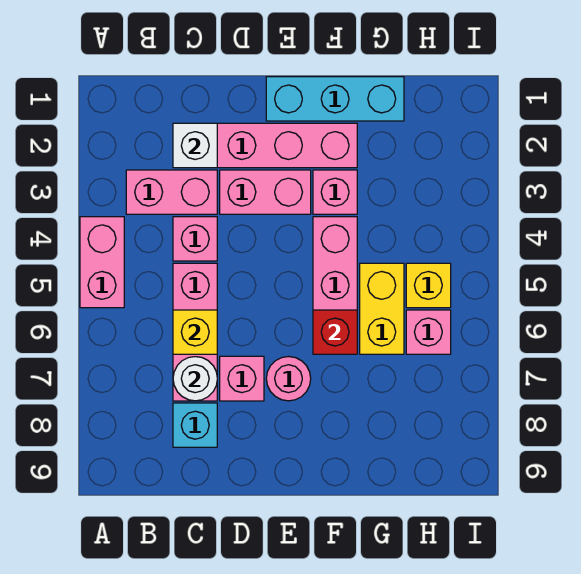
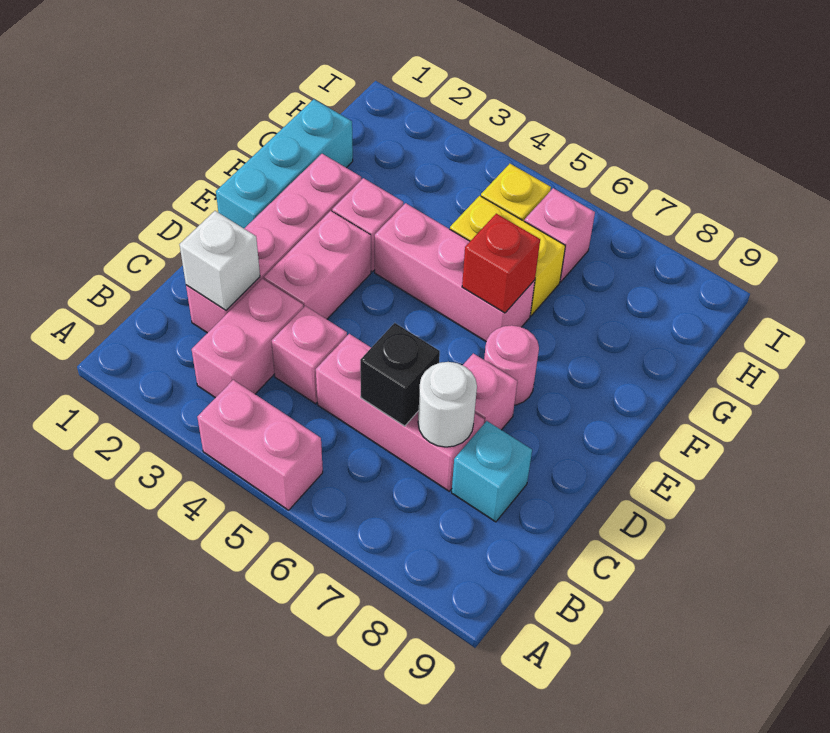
yellow 1x1 brick [173,310,217,354] -> black 1x1 brick [360,323,440,426]

